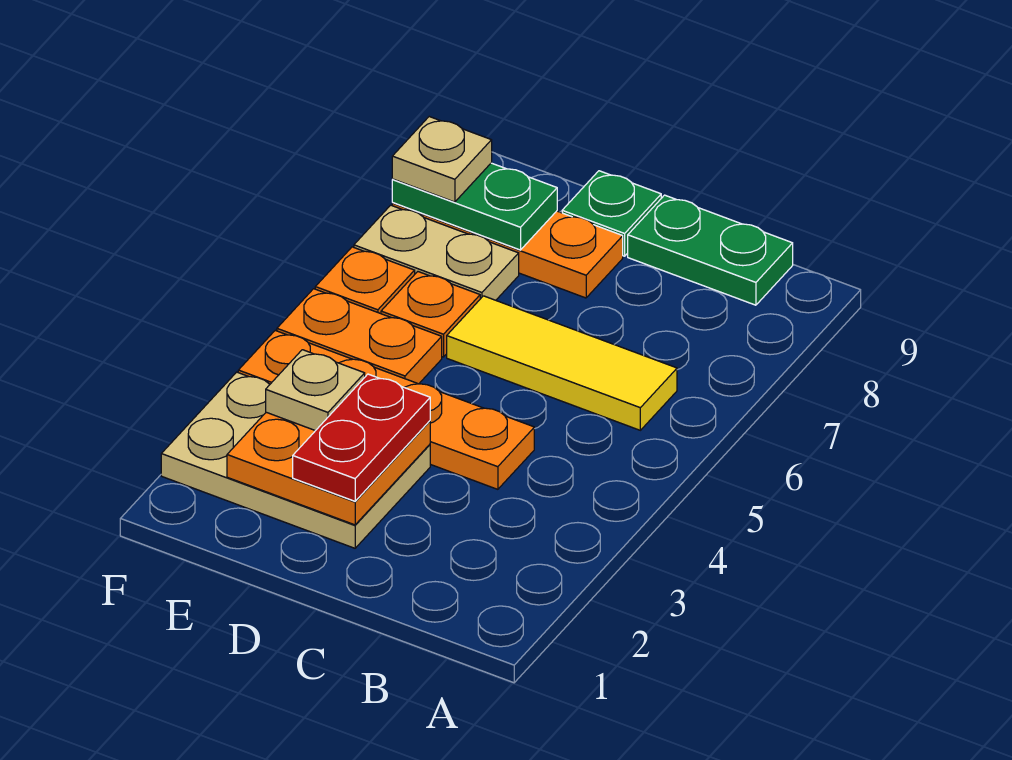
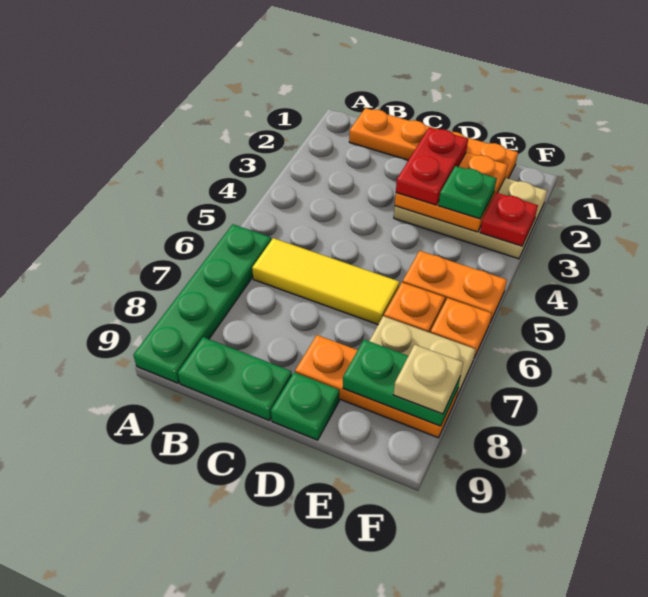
none -> green 1x4 plate [133,224,271,383]
orange 1x4 plate [238,330,534,489] -> orange 1x4 plate moved to [349,108,518,179]
tan 1x1 plate [266,350,365,431] -> green 1x1 plate [439,166,497,219]
none -> red 1x1 plate [480,193,538,246]

